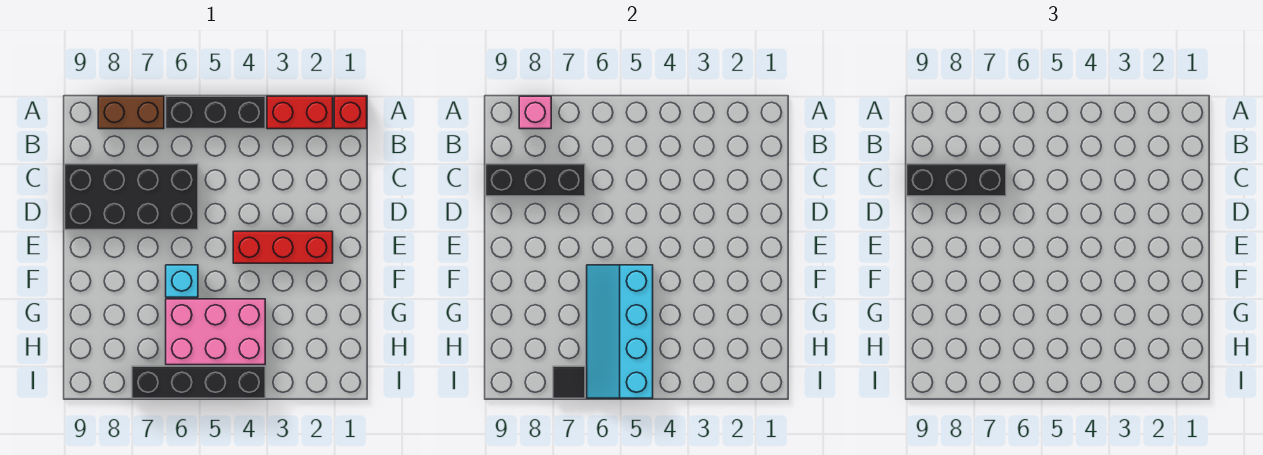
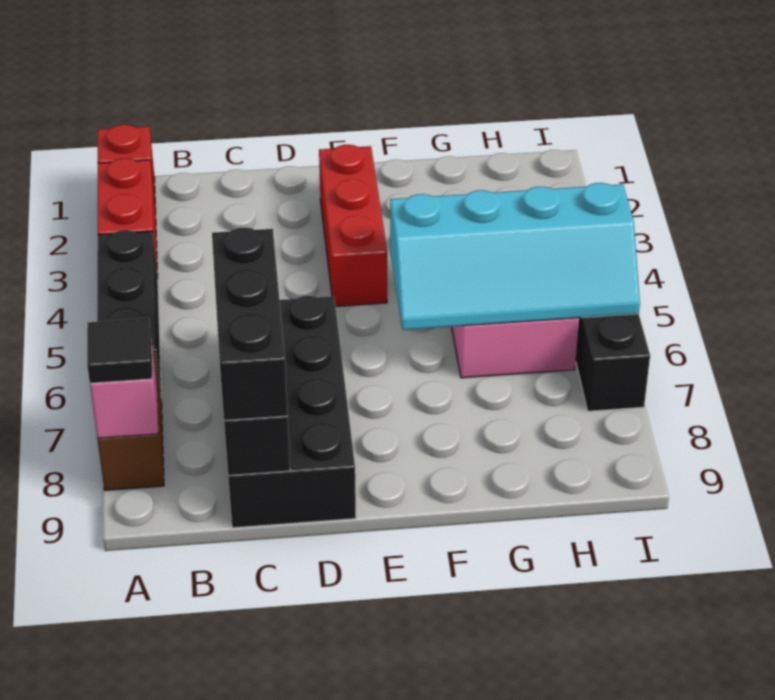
cyan 1x1 brick [166,265,198,297] -> none
black 1x1 tile [553,366,585,398] -> black 1x1 tile moved to [87,318,153,383]

